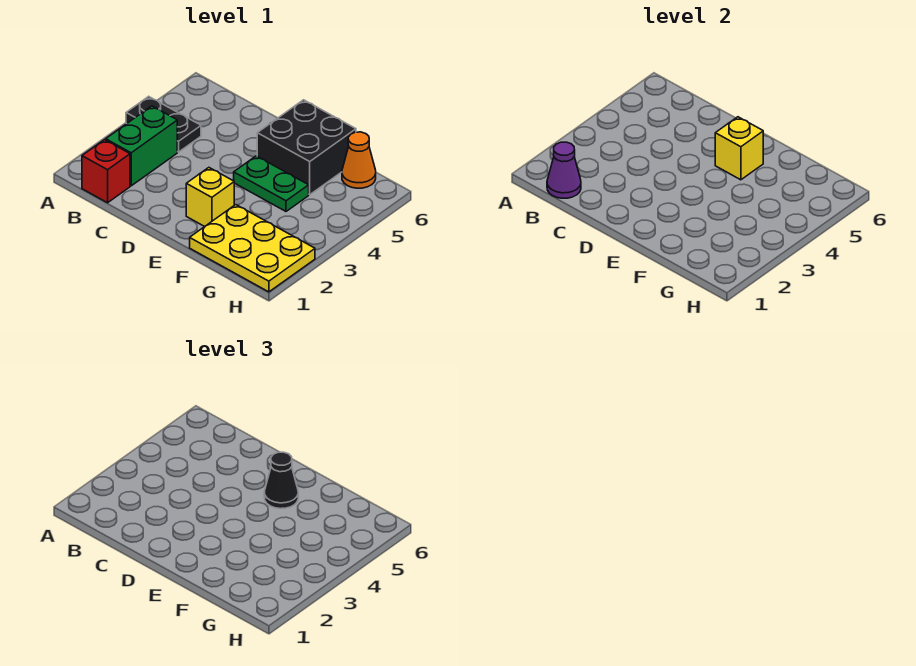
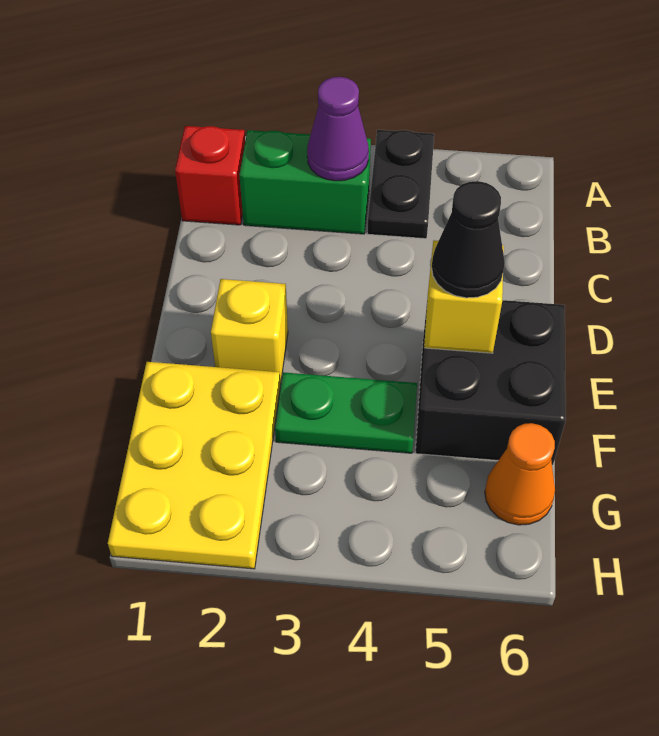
purple 1x1 cone [547,142,581,198] -> purple 1x1 cone moved to [307,77,369,181]
green 1x2 plate [234,156,309,211] -> green 1x2 plate turned to [275,372,417,453]

